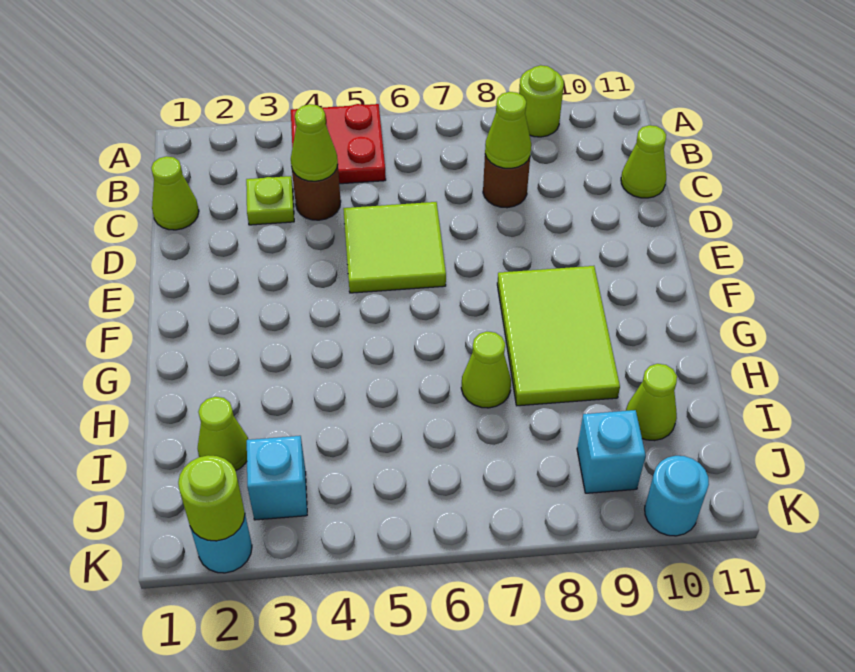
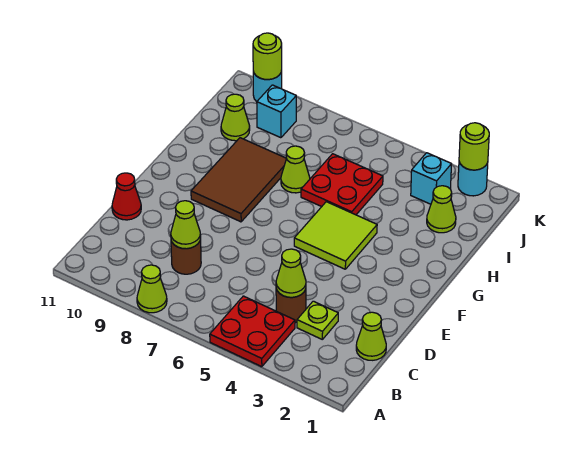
lime 1x1 round brick [519,65,564,137] -> lime 1x1 round brick moved to [253,33,282,79]
lime 1x1 cone [621,125,666,198] -> lime 1x1 cone moved to [137,265,167,313]
lime 2x2 tile [343,202,446,293] -> lime 2x2 tile moved to [294,202,377,269]
none -> red 1x1 cone [112,173,141,220]
lime 2x3 tile [497,266,620,406] -> brown 2x3 tile [191,138,286,222]
none -> red 2x2 plate [301,154,383,215]

